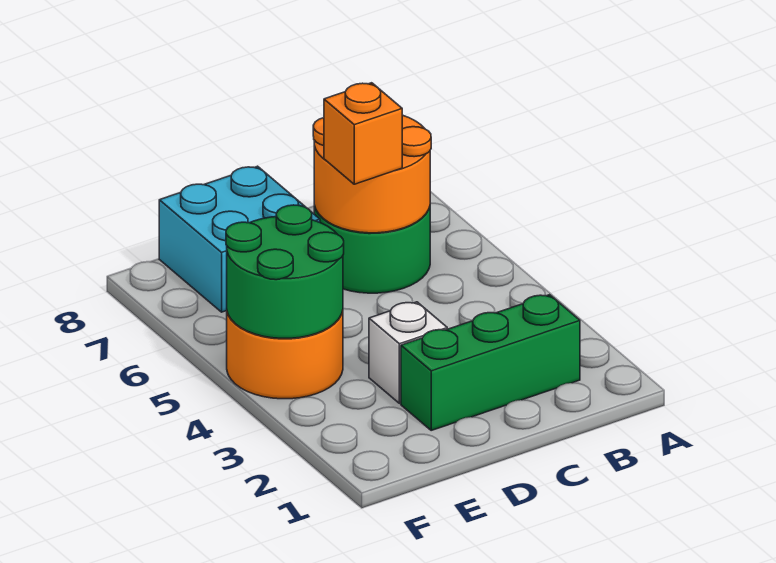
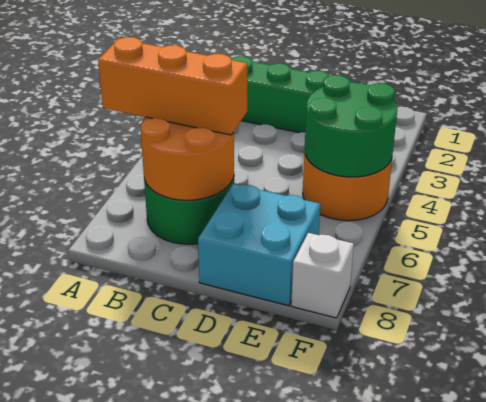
orange 1x1 brick [324,83,402,184] -> orange 1x3 brick [98,37,247,135]
white 1x1 brick [369,302,447,403] -> white 1x1 brick moved to [291,233,354,318]

